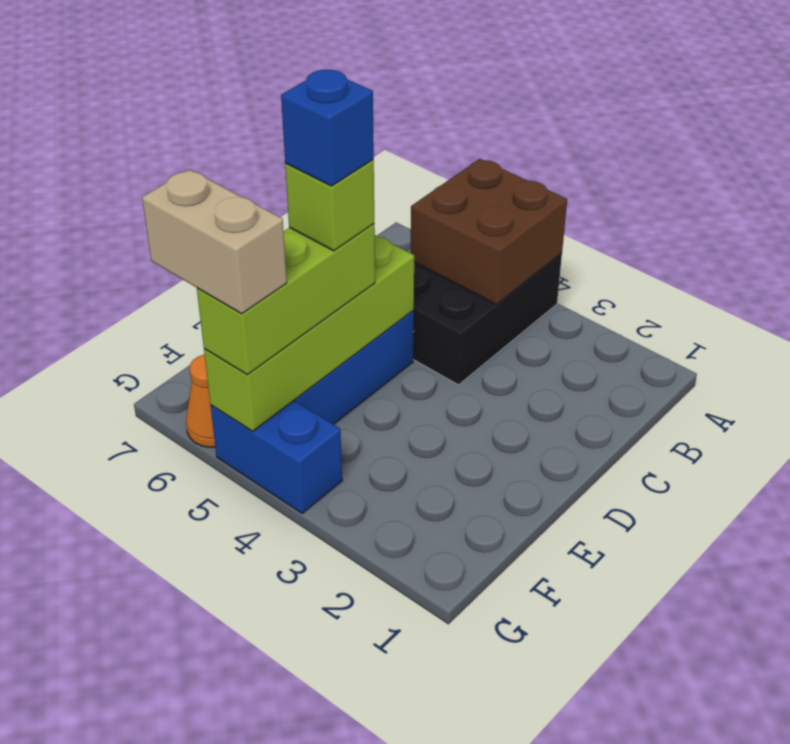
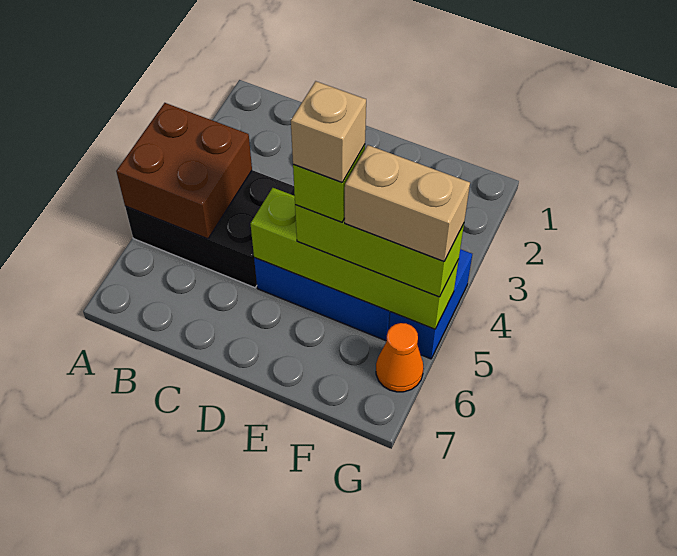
blue 1x1 brick [281,70,374,186] -> tan 1x1 brick [291,81,366,183]
tan 1x2 brick [142,169,287,314] -> tan 1x2 brick turned to [345,145,470,262]

